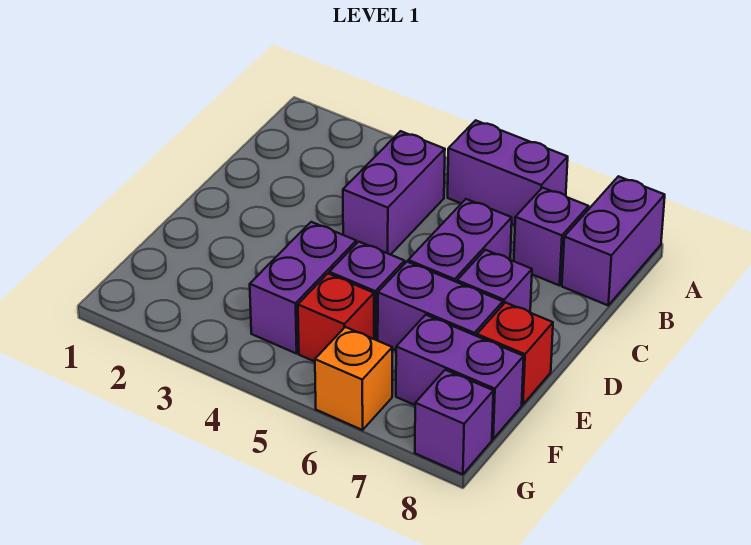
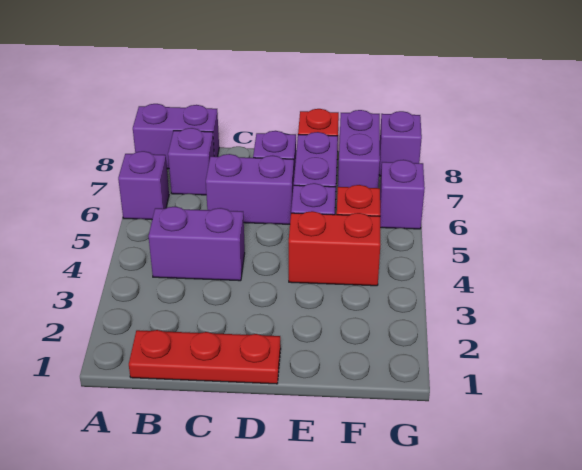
purple 1x2 brick [448,120,568,225] -> purple 1x1 brick [118,151,169,220]
none -> red 1x3 plate [129,330,281,384]
purple 1x2 brick [250,222,356,354] -> red 1x2 brick [289,211,380,286]
orange 1x1 brick [315,327,392,430] -> purple 1x1 brick [380,160,425,229]

